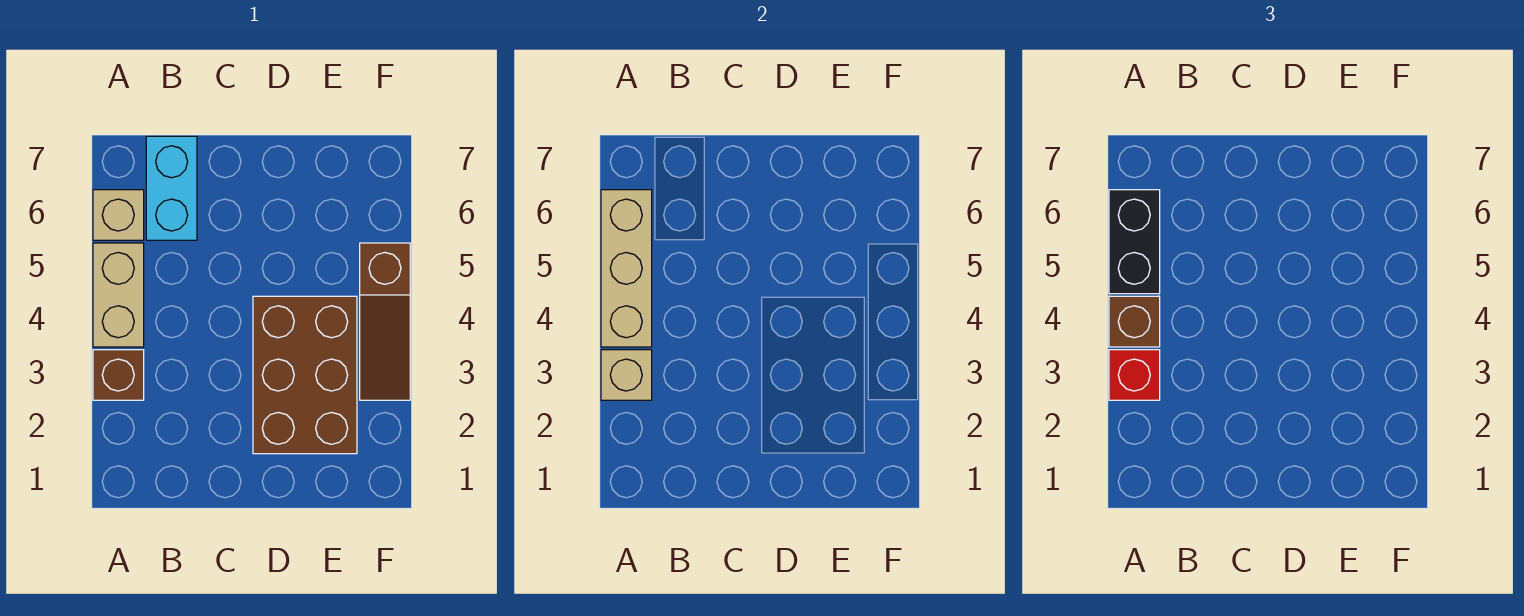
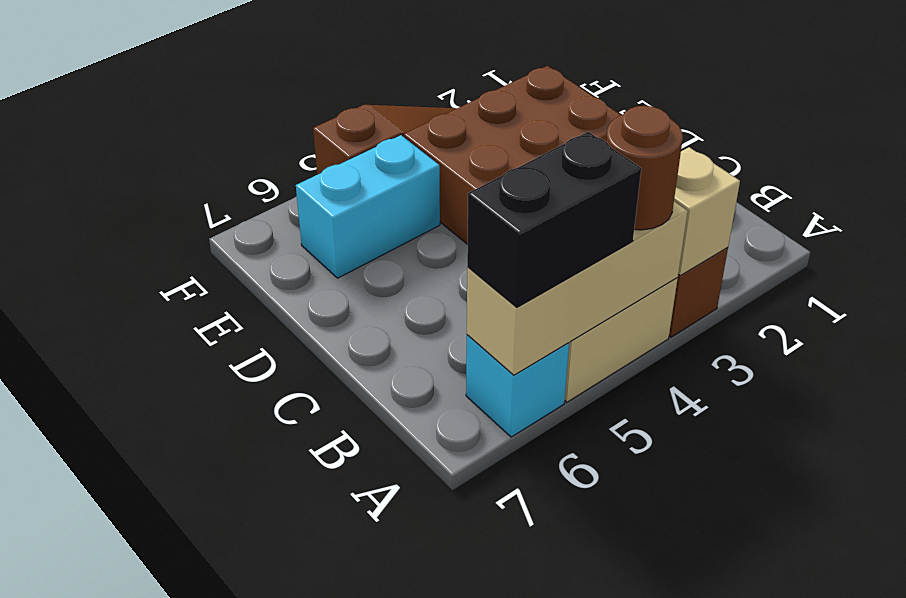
red 1x1 brick [1109,350,1160,400] -> none
brown 1x1 brick [1109,296,1160,347] -> brown 1x1 round brick [606,106,683,230]
tan 1x1 brick [93,190,144,240] -> cyan 1x1 brick [466,335,569,437]
cyan 1x2 brick [146,136,197,240] -> cyan 1x2 brick moved to [296,135,440,278]

